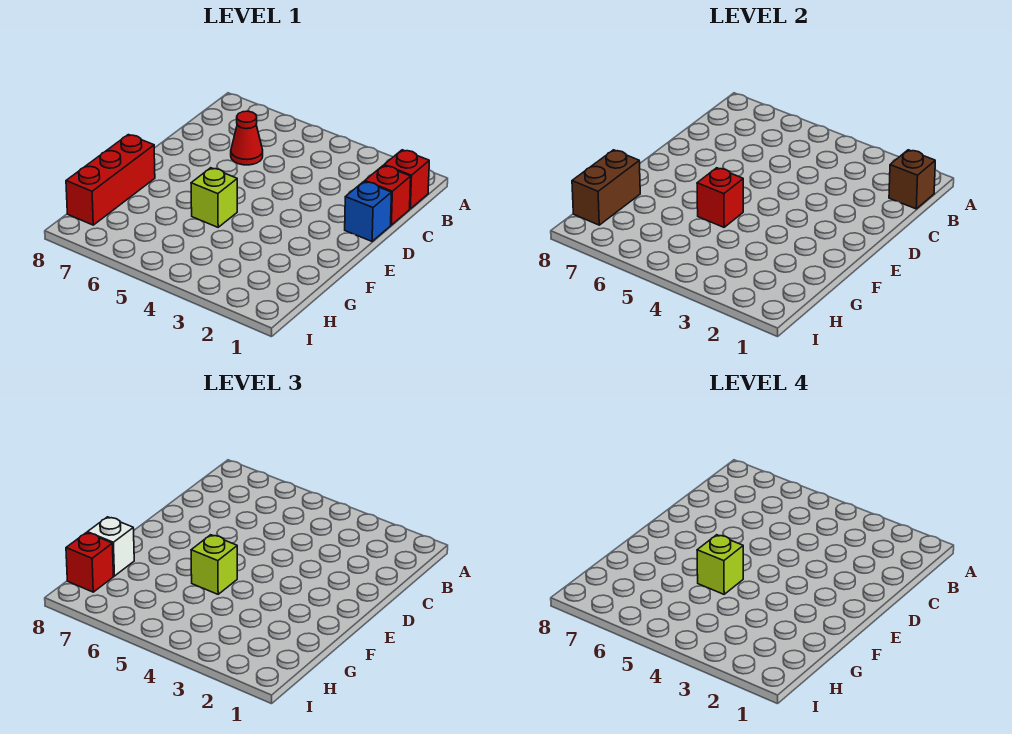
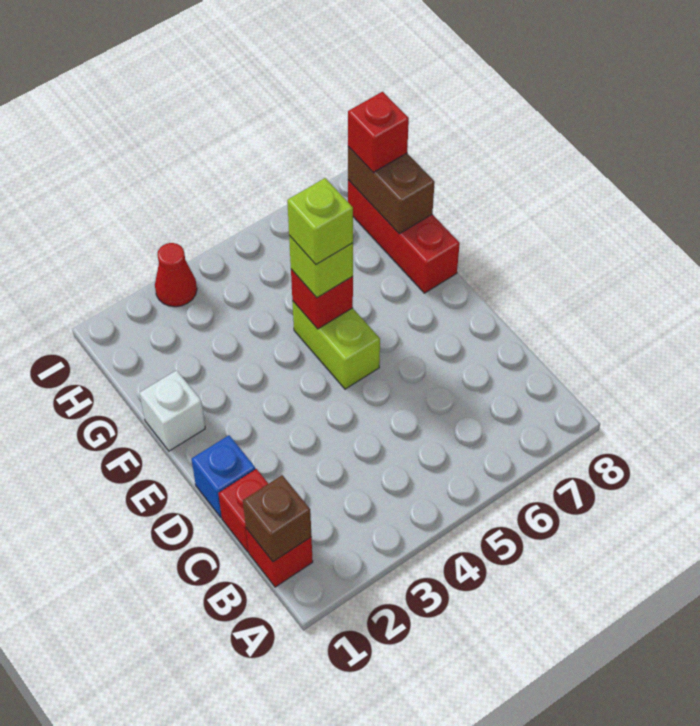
red 1x1 cone [231,111,263,165] -> red 1x1 cone moved to [155,243,197,307]
lime 1x1 brick [191,168,237,227] -> lime 1x2 brick [292,301,380,389]
white 1x1 brick [87,517,134,576] -> white 1x1 brick moved to [140,370,205,451]

